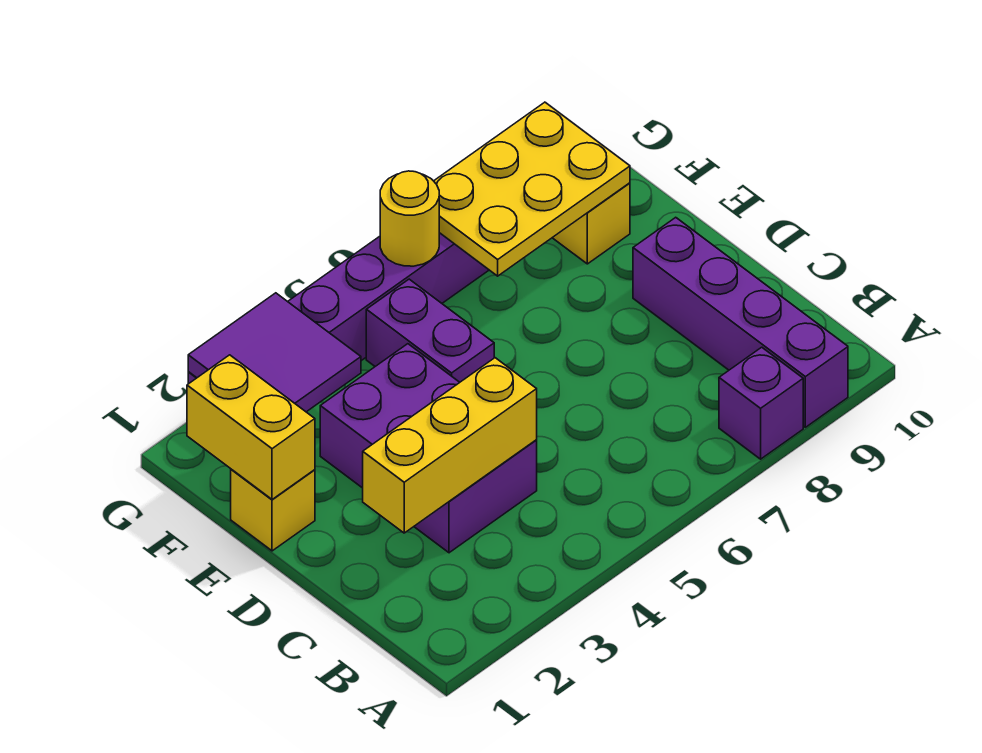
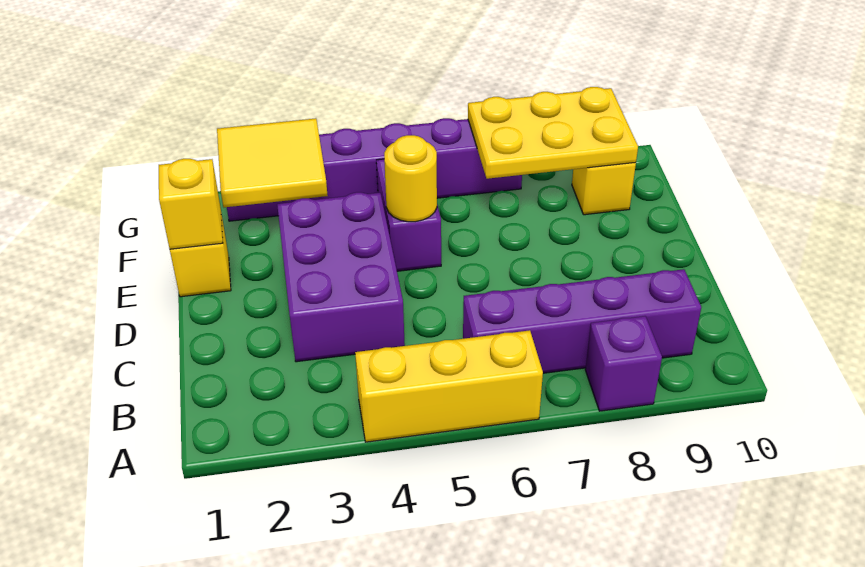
purple 1x4 brick [633,217,848,427] -> purple 1x4 brick turned to [463,269,701,373]
yellow 1x3 brick [363,358,537,533] -> yellow 1x3 brick moved to [355,330,543,442]
yellow 1x2 brick [187,355,315,499] -> yellow 1x1 brick [159,159,223,249]
purple 2x2 tile [188,293,361,412] -> yellow 2x2 tile [217,118,328,207]
yellow 1x1 round brick [380,171,439,266] -> yellow 1x1 round brick moved to [384,135,437,222]

